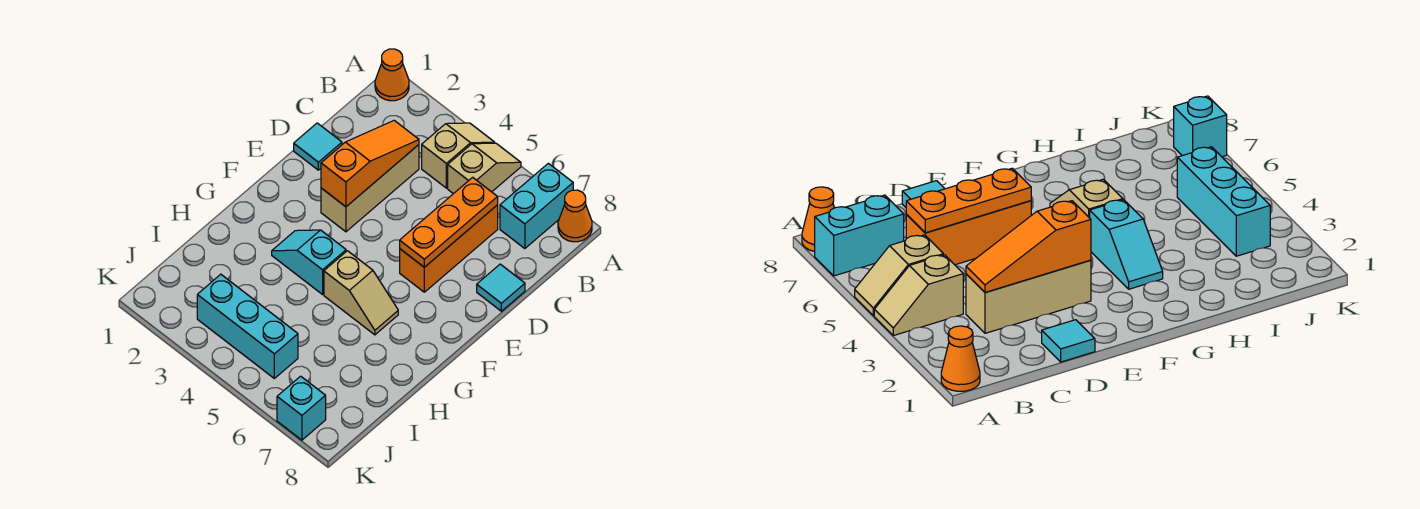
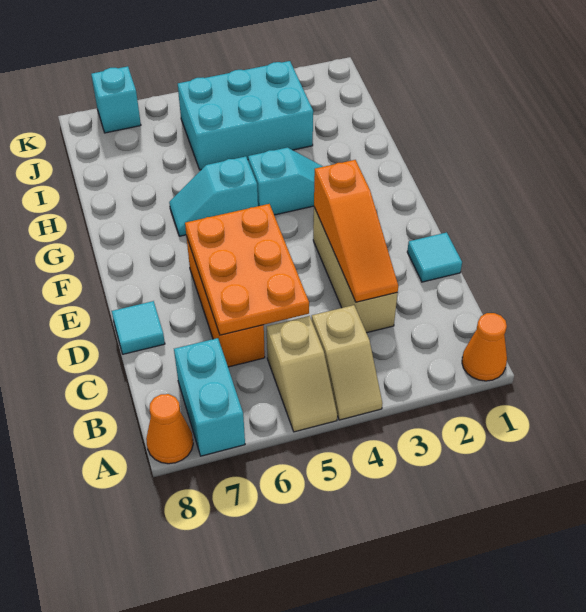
orange 1x3 plate [400,177,498,267] -> orange 2x3 plate [185,204,309,335]
tan 1x2 slope [324,251,398,335] -> cyan 1x2 slope [169,156,258,236]
cyan 1x3 brick [197,274,298,378] -> cyan 2x3 brick [178,61,313,170]

